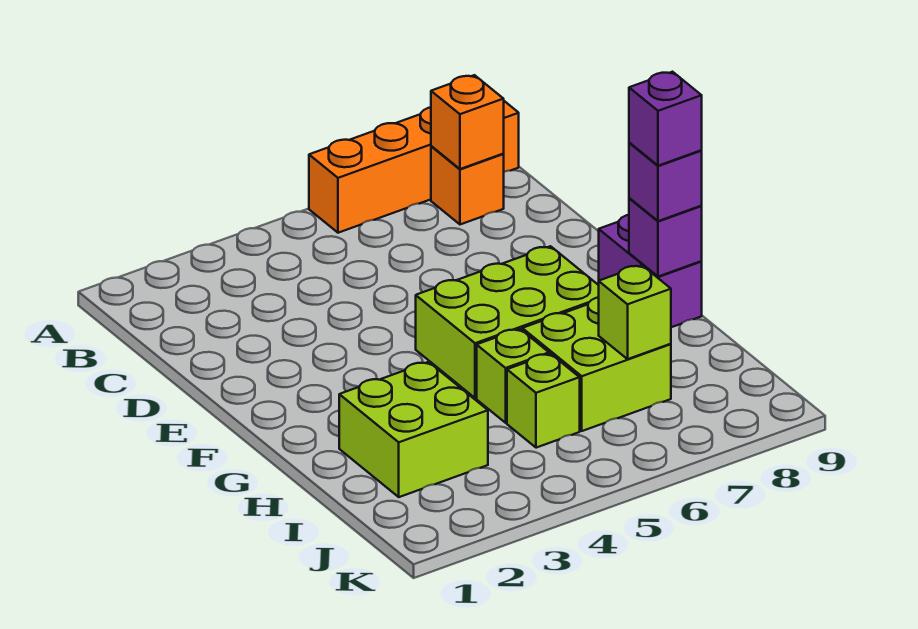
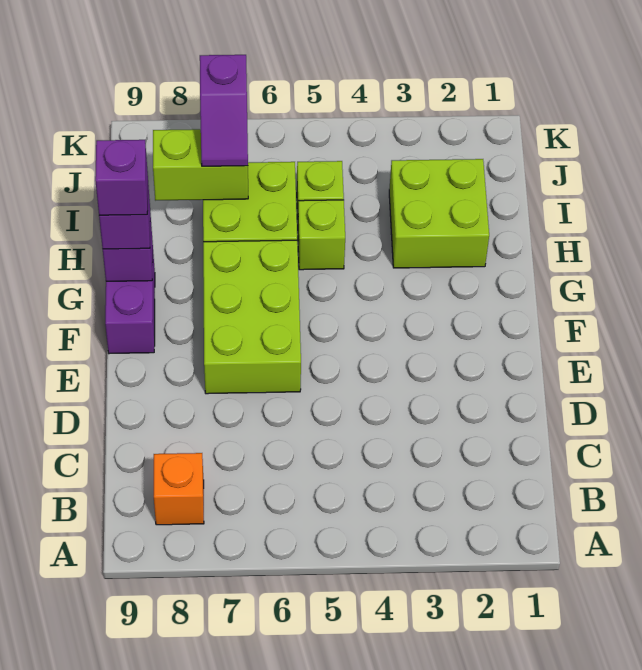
orange 1x4 brick [309,101,519,233] -> none
orange 1x1 brick [431,75,504,169] -> none
lime 2x3 brick [416,246,599,398] -> lime 2x3 brick turned to [203,240,301,394]
lime 1x1 brick [599,265,671,359] -> lime 1x2 brick [153,129,248,201]
none -> purple 1x2 slope [200,55,248,166]

